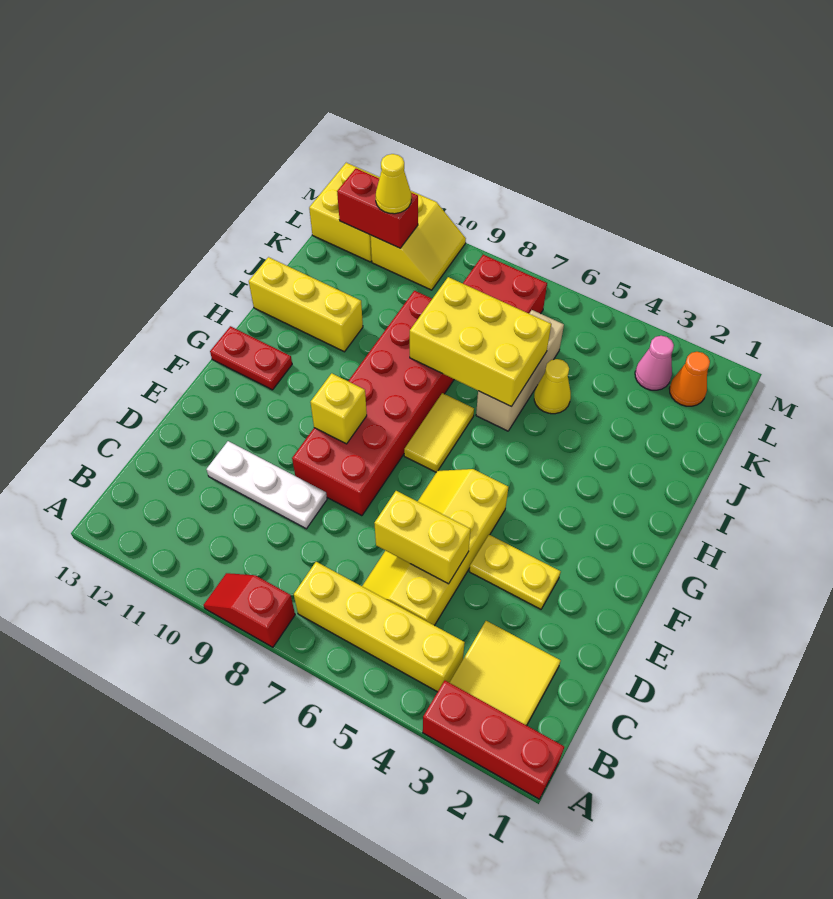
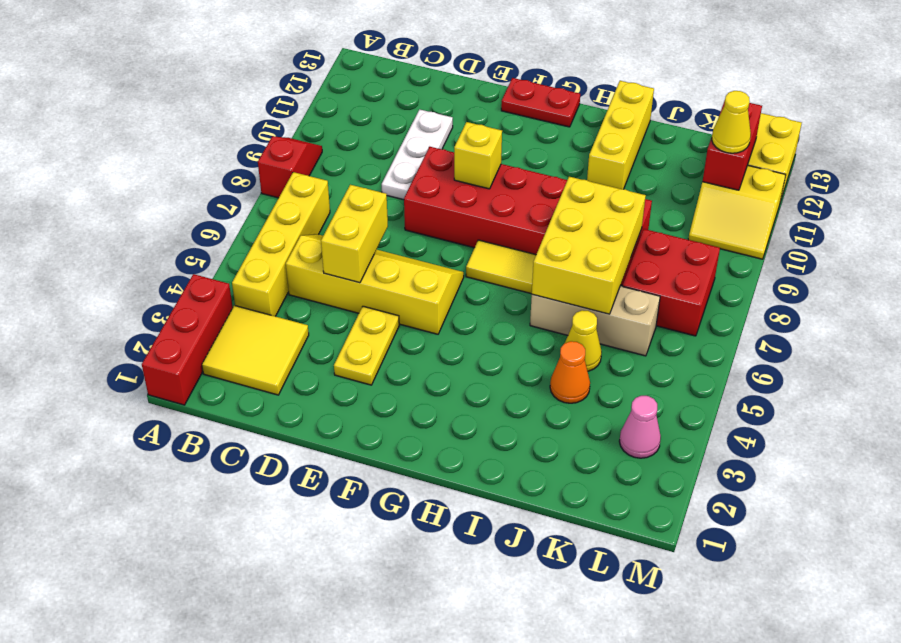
red 1x2 plate [210,326,292,390] -> red 1x2 plate turned to [501,78,580,127]
orange 1x1 cone [669,352,710,406] -> orange 1x1 cone moved to [550,341,590,403]

